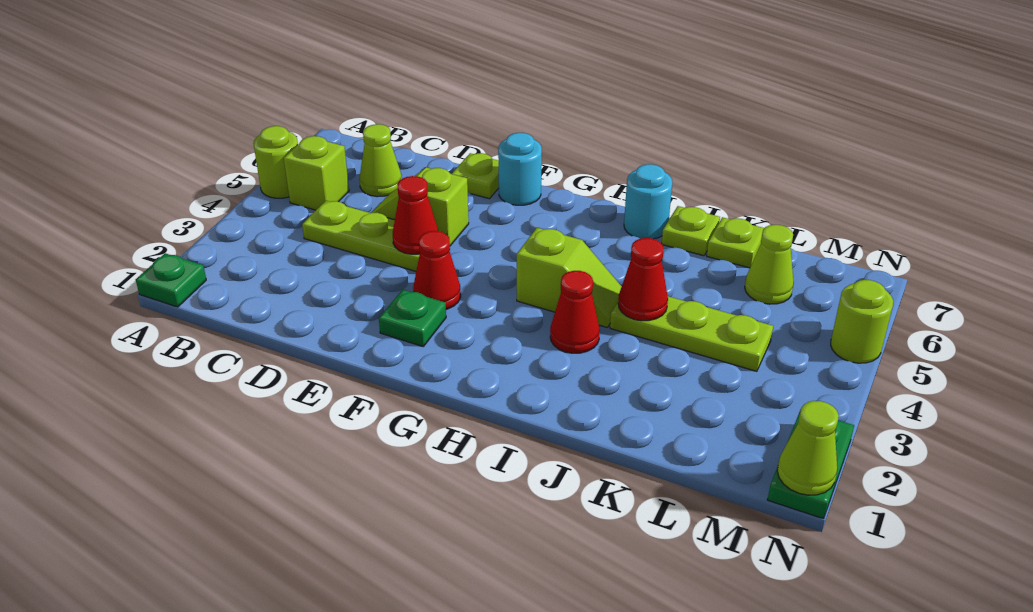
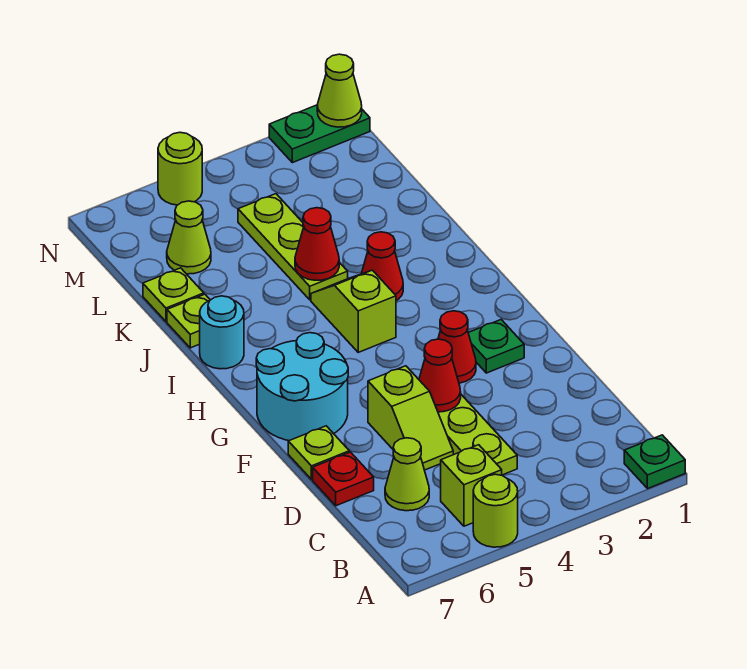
none -> red 1x1 plate [313,452,374,506]
cyan 1x1 round brick [498,133,542,205] -> cyan 2x2 round brick [256,333,348,441]

